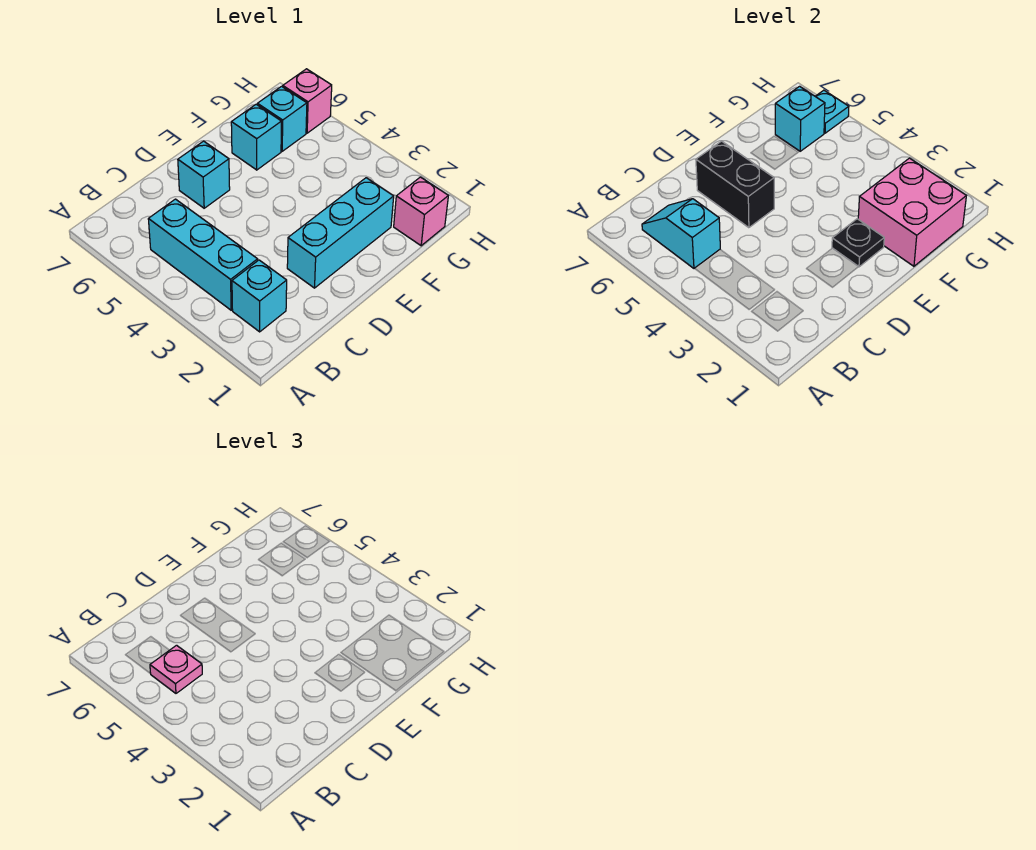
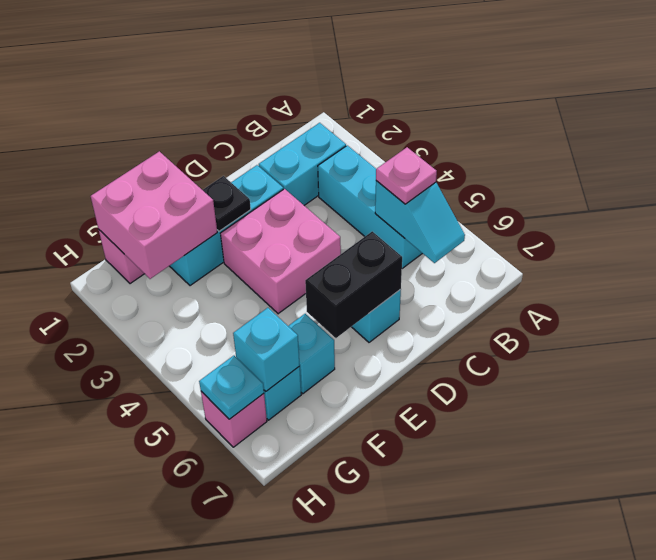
cyan 1x1 brick [232,260,287,332] -> cyan 1x2 brick [259,123,346,205]
none -> pink 2x2 brick [220,189,341,314]
black 1x2 brick [696,141,774,228] -> black 1x2 brick turned to [305,231,402,338]

